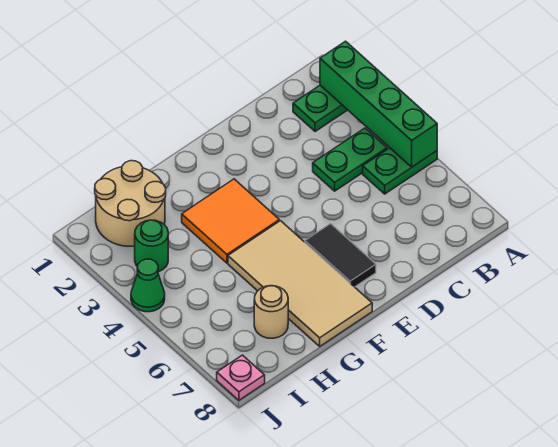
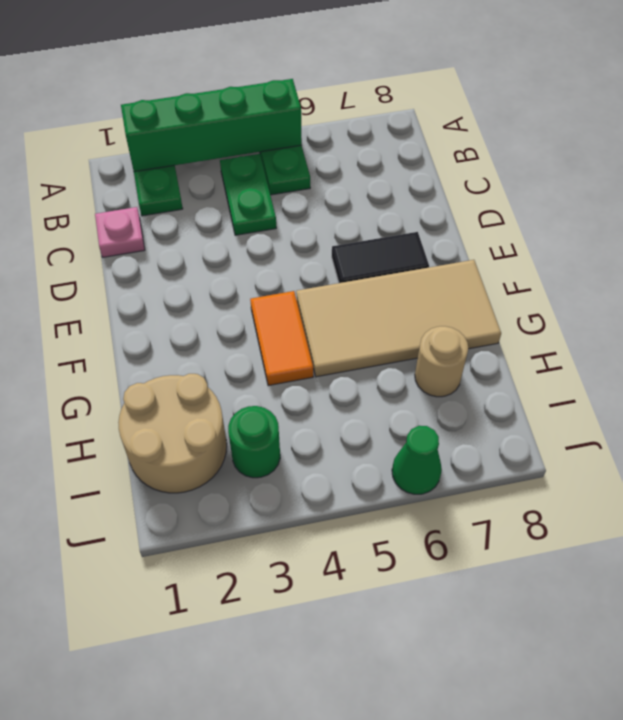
orange 2x2 tile [182,179,279,263] -> orange 1x2 tile [250,291,313,386]
green 1x1 cone [131,259,165,312] -> green 1x1 cone moved to [392,426,442,494]
pink 1x1 plate [217,355,265,400] -> pink 1x1 plate moved to [95,207,145,257]

